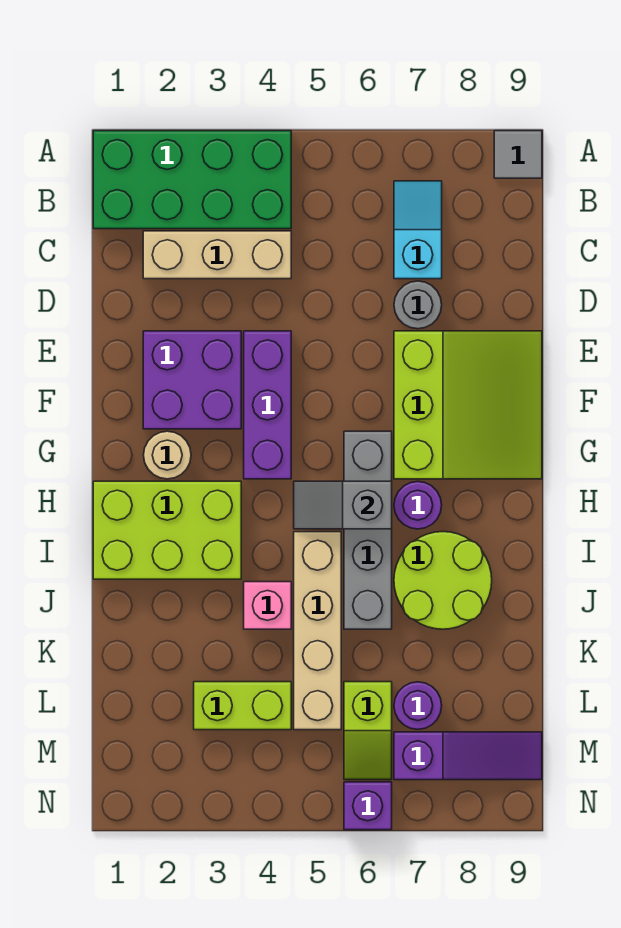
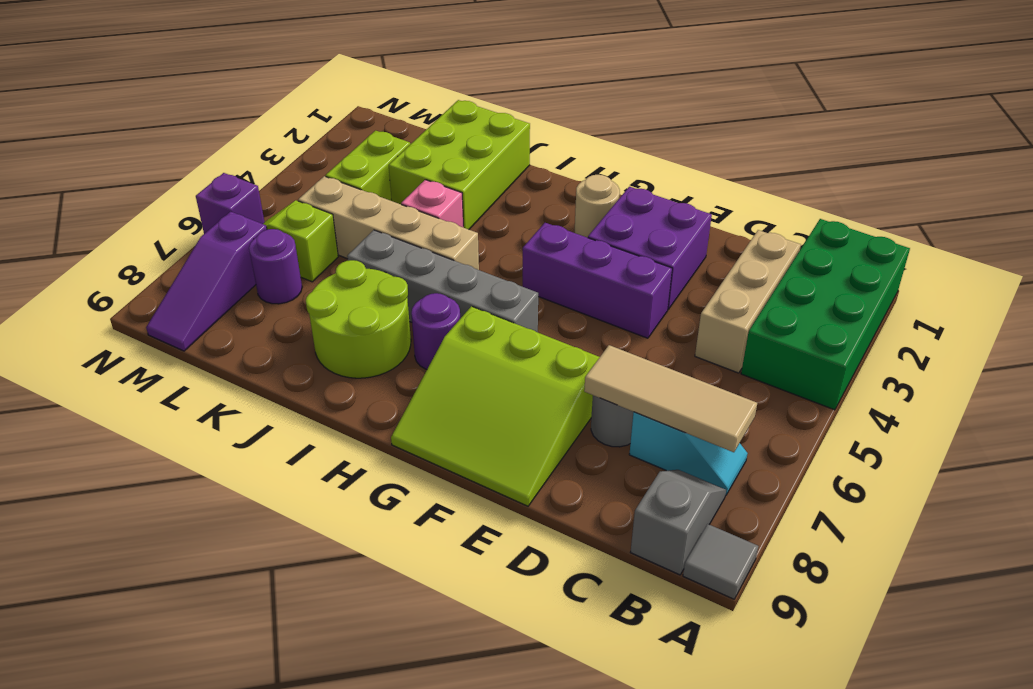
none -> tan 1x3 tile [584,345,757,452]
lime 2x3 brick [93,481,241,579] -> lime 2x3 brick moved to [389,100,530,229]
grey 1x2 slope [294,481,392,529] -> grey 1x2 slope moved to [630,470,726,575]

